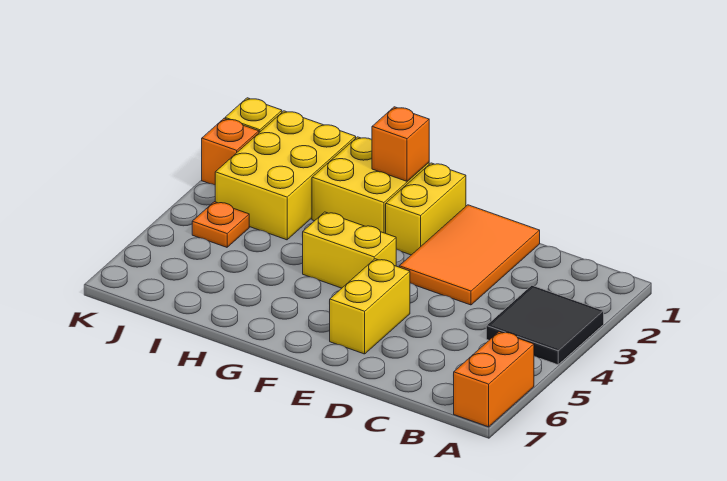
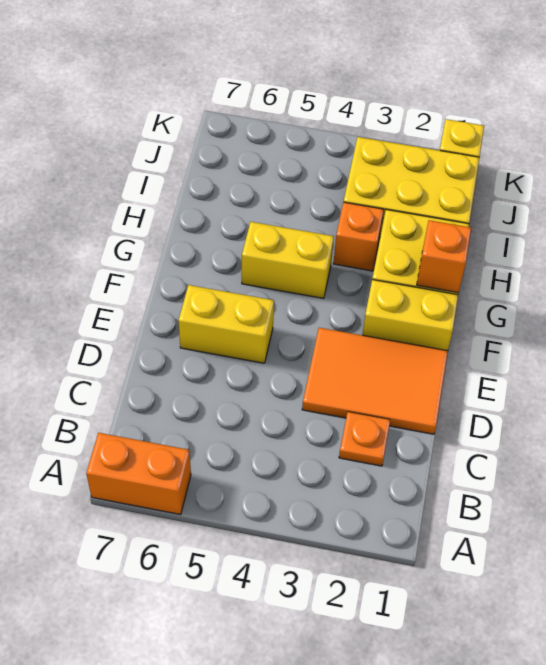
black 2x2 tile [486,285,604,365] -> none
yellow 1x2 brick [303,212,396,288] -> yellow 1x2 brick turned to [242,222,334,298]
orange 1x1 plate [192,202,249,247] -> orange 1x1 plate moved to [339,412,390,466]
orange 1x1 brick [202,119,259,185] -> orange 1x1 brick moved to [333,202,384,271]

